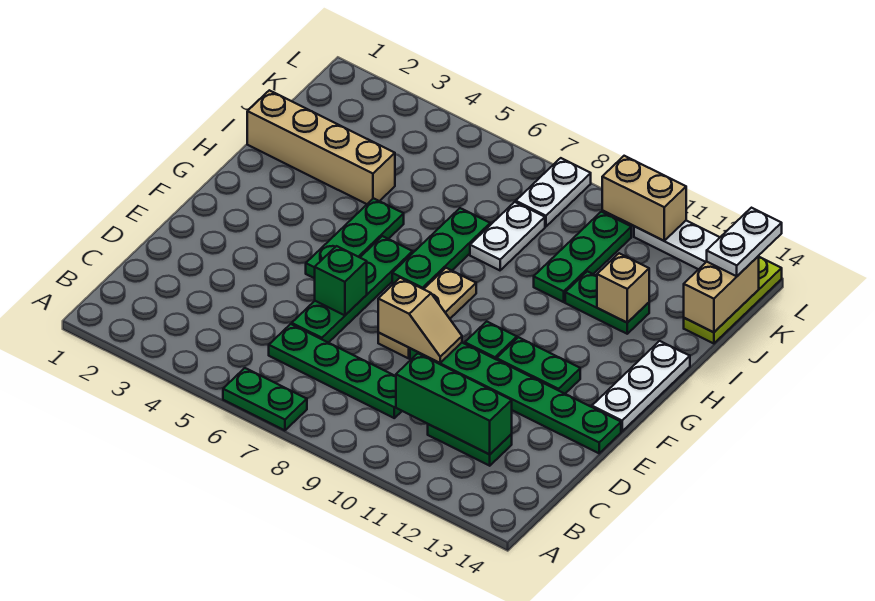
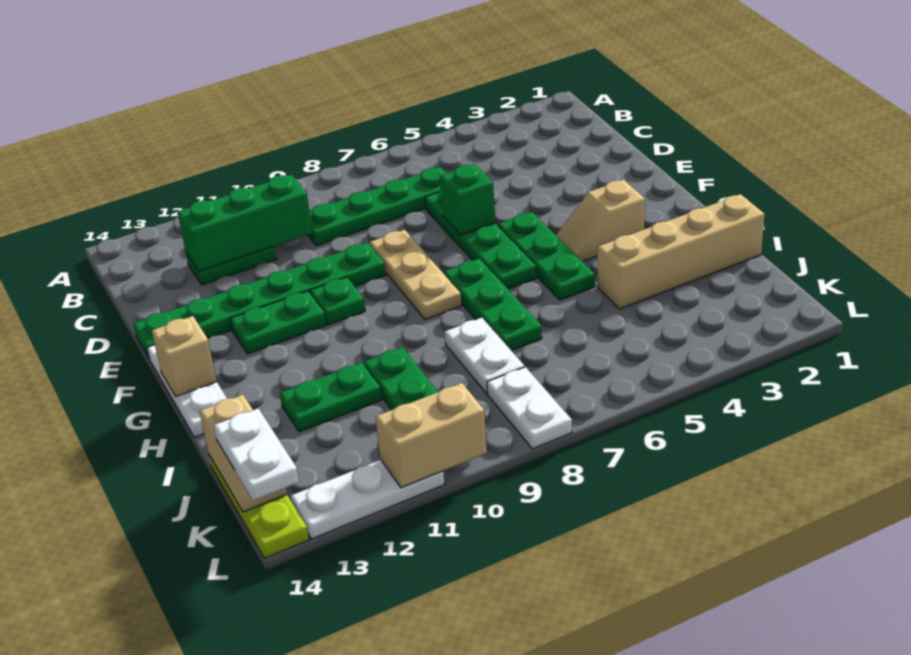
green 1x2 plate [223,368,307,430] -> none
tan 1x2 slope [378,278,462,363] -> tan 1x2 slope moved to [556,180,645,262]
tan 1x1 brick [597,253,649,323] -> tan 1x1 brick moved to [152,316,217,397]

